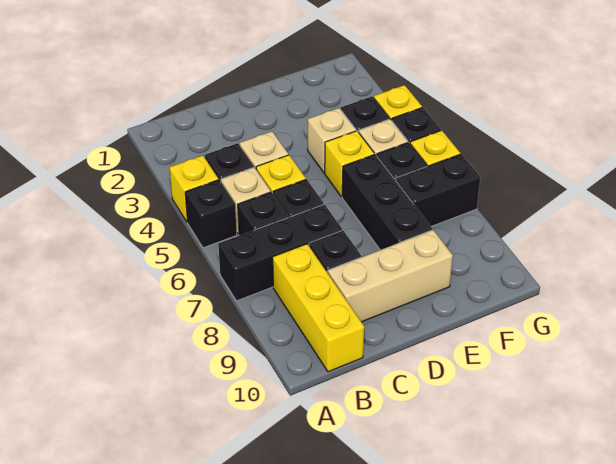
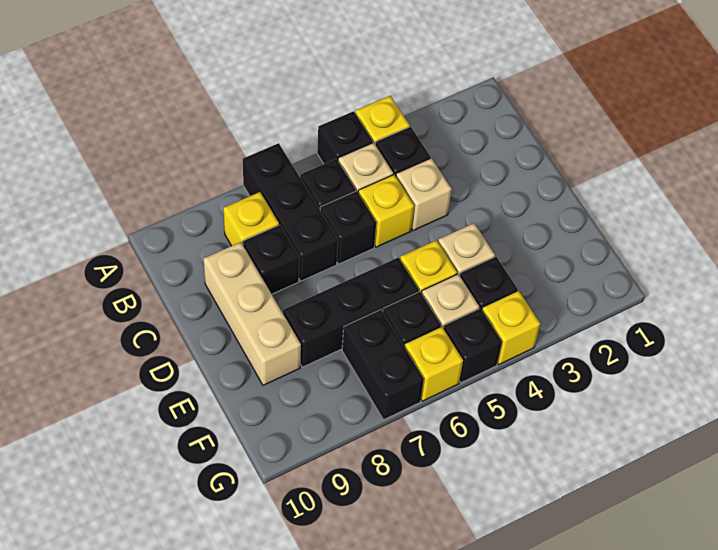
yellow 1x3 brick [273,244,364,372] -> yellow 1x1 brick [223,192,279,246]

